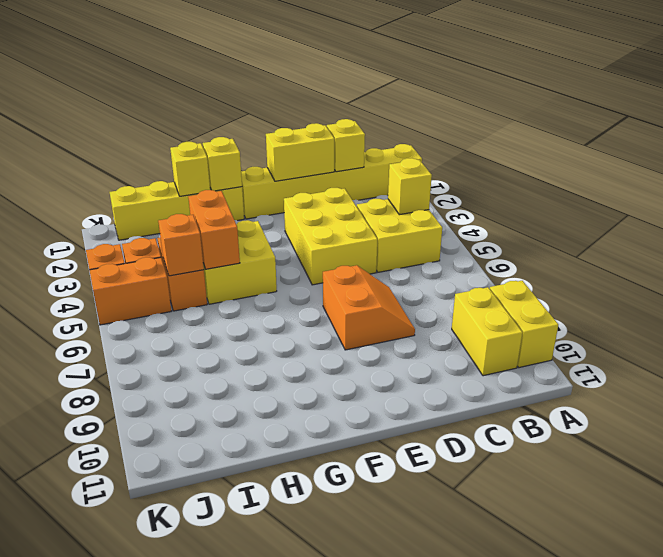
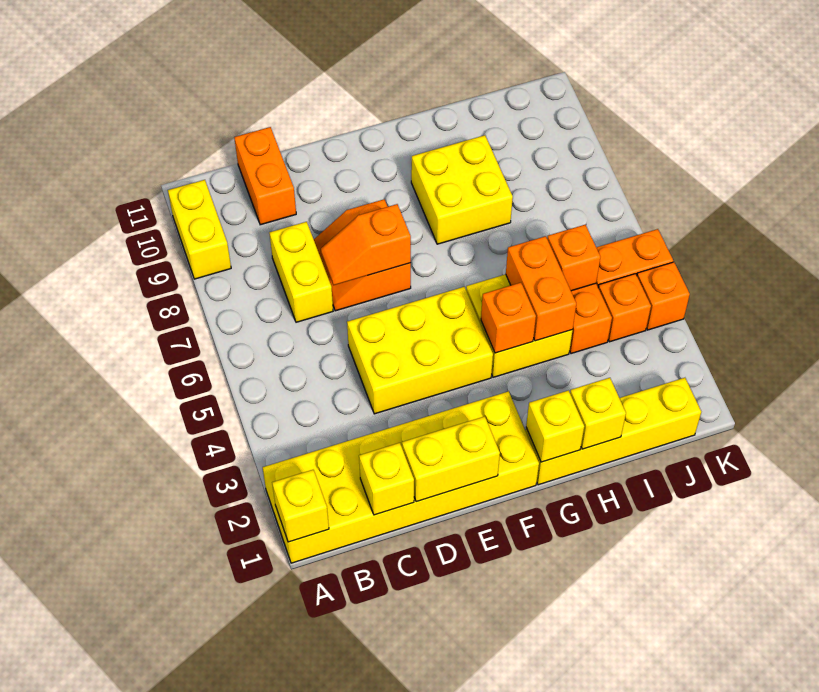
yellow 1x6 brick [241,144,422,219] -> yellow 2x6 brick [263,391,539,563]
yellow 2x2 brick [357,199,442,272] -> yellow 2x2 brick moved to [411,135,513,244]
yellow 1x1 brick [388,158,432,215] -> yellow 1x1 brick moved to [272,470,329,542]
yellow 1x2 brick [452,287,522,376] -> yellow 1x2 brick moved to [269,222,333,322]
none -> orange 1x2 brick [234,127,296,225]
yellow 2x3 brick [284,188,377,285] -> yellow 2x3 brick turned to [347,287,493,414]
none -> orange 1x2 slope [321,204,411,285]
none -> orange 1x1 brick [481,283,536,353]

